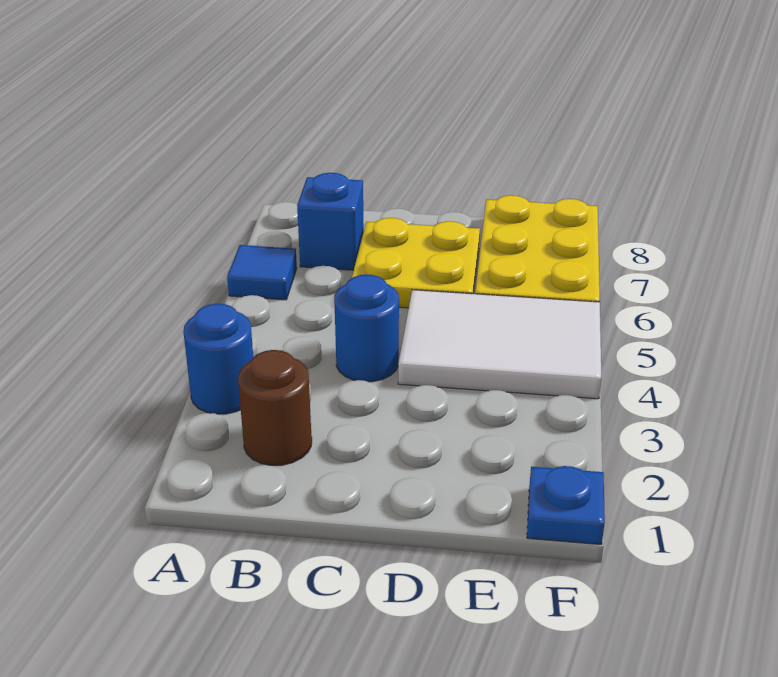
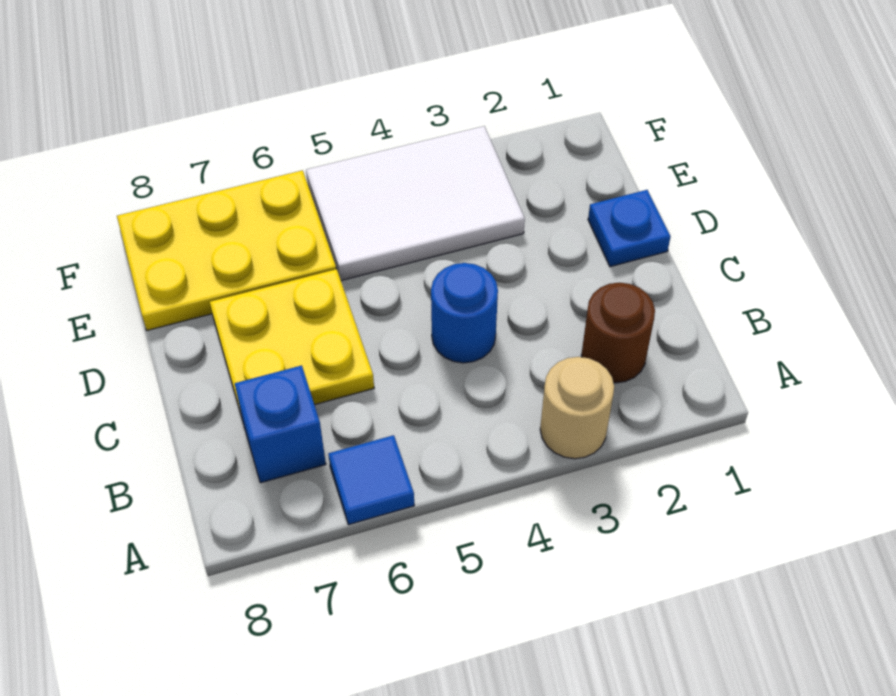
blue 1x1 round brick [183,304,253,414] -> tan 1x1 round brick [540,357,614,459]
white 2x3 tile [398,290,601,399] -> white 2x3 tile turned to [306,126,525,281]
blue 1x1 plate [527,466,605,544] -> blue 1x1 plate moved to [588,190,671,267]

